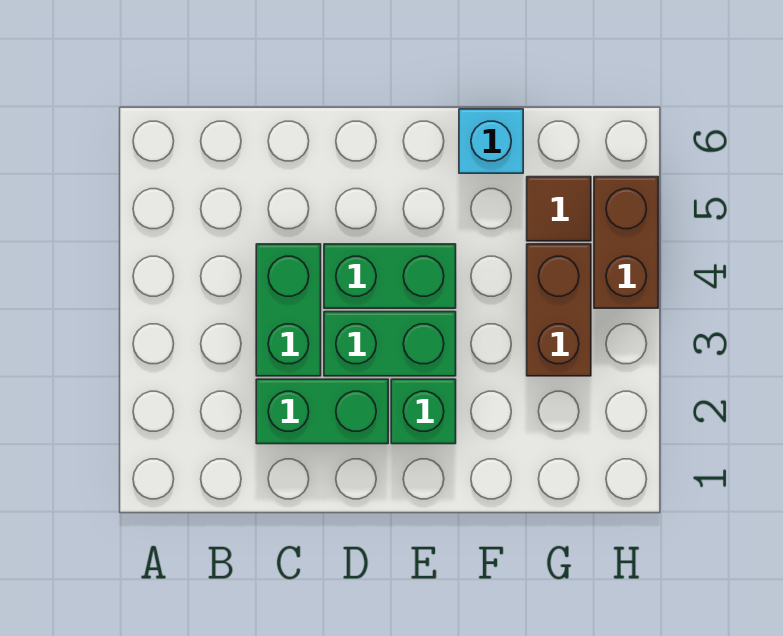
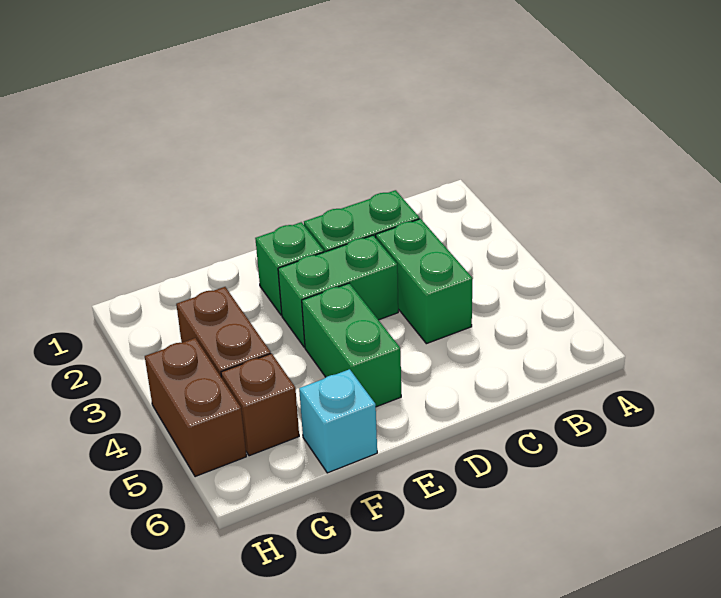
green 1x2 brick [324,244,456,308] -> green 1x2 brick turned to [302,283,401,407]
brown 1x1 tile [527,177,591,241] -> brown 1x1 brick [221,354,299,456]

